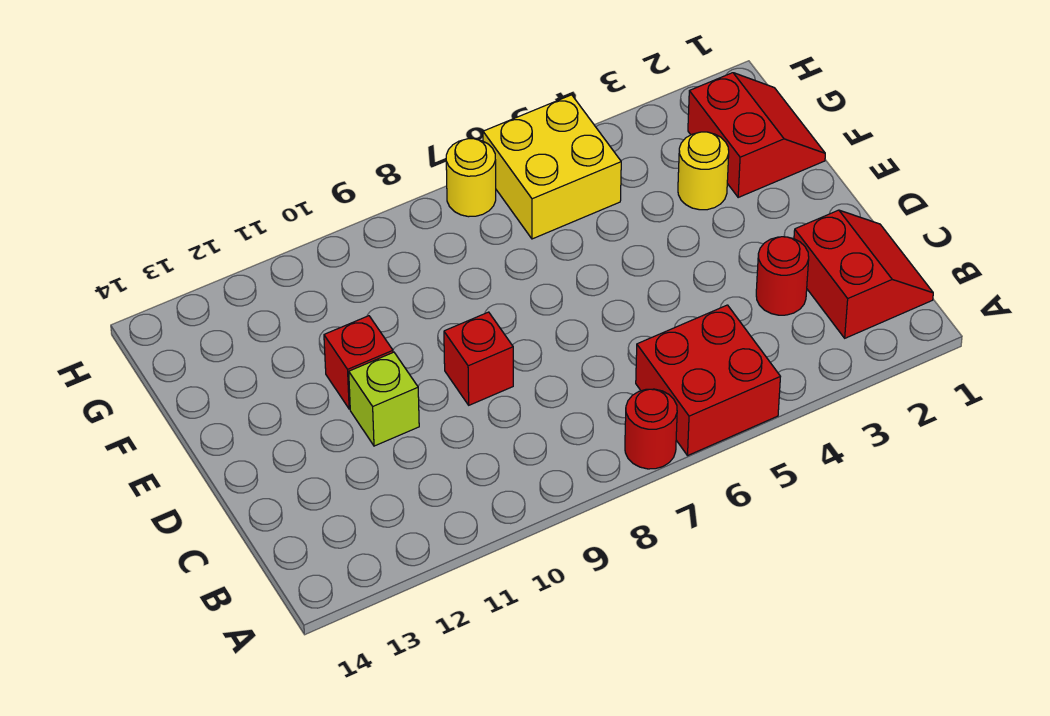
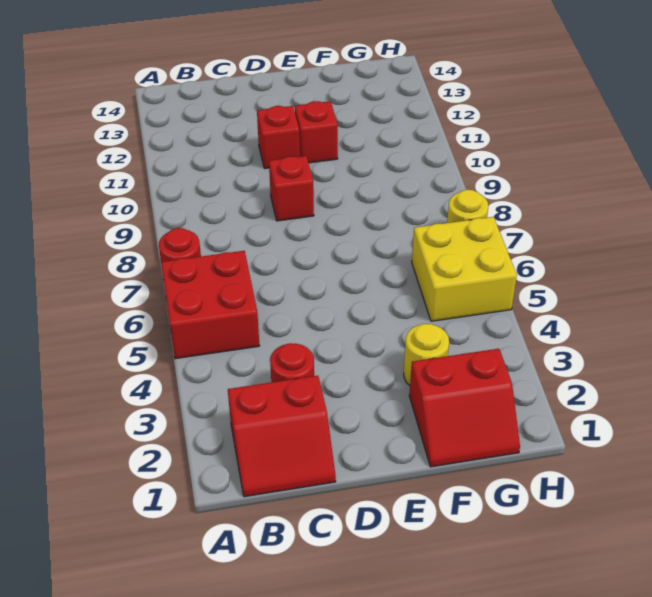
lime 1x1 brick [349,352,419,446] -> red 1x1 brick [257,106,300,169]

